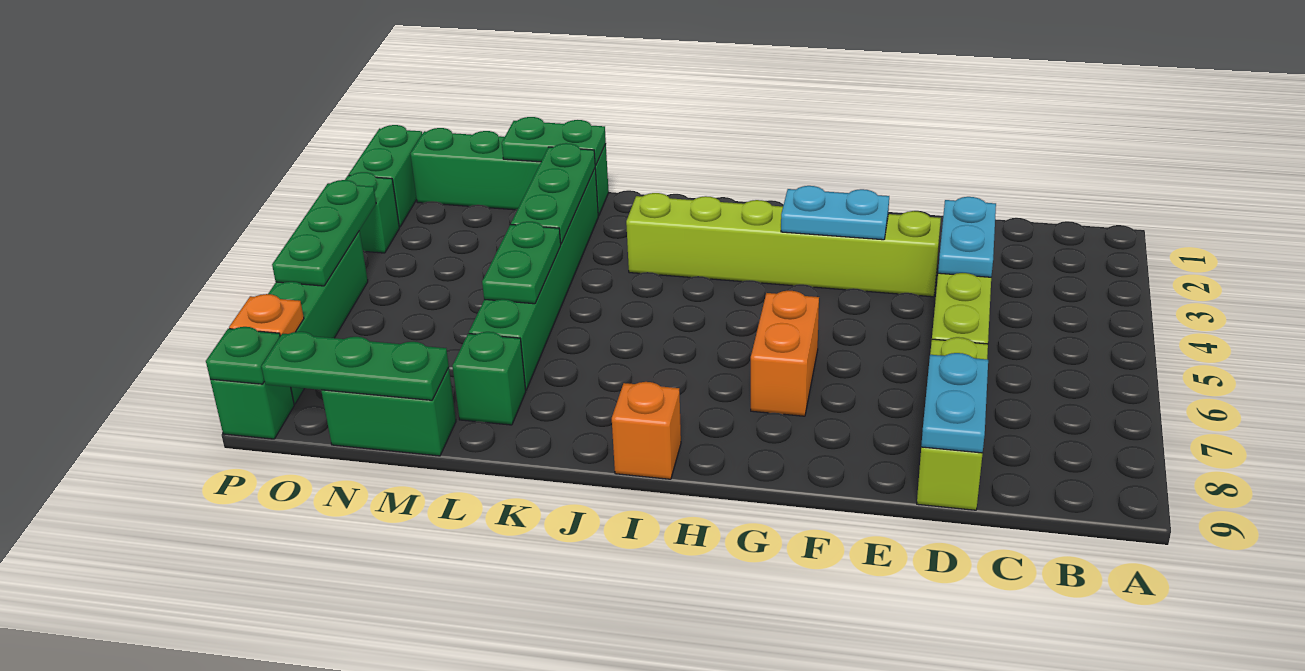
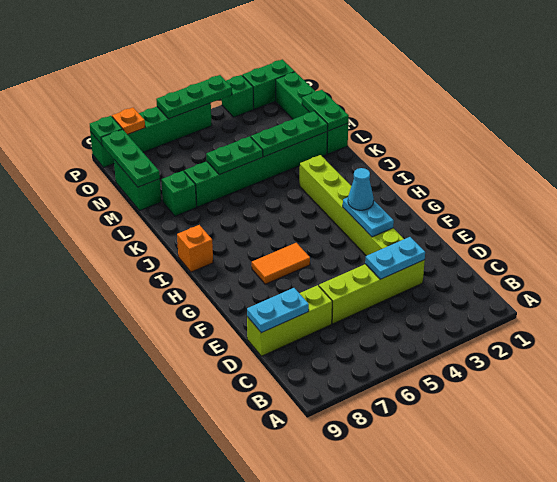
none -> cyan 1x1 cone [348,168,374,210]
orange 1x2 brick [751,291,819,416] -> orange 1x2 tile [252,243,310,284]

